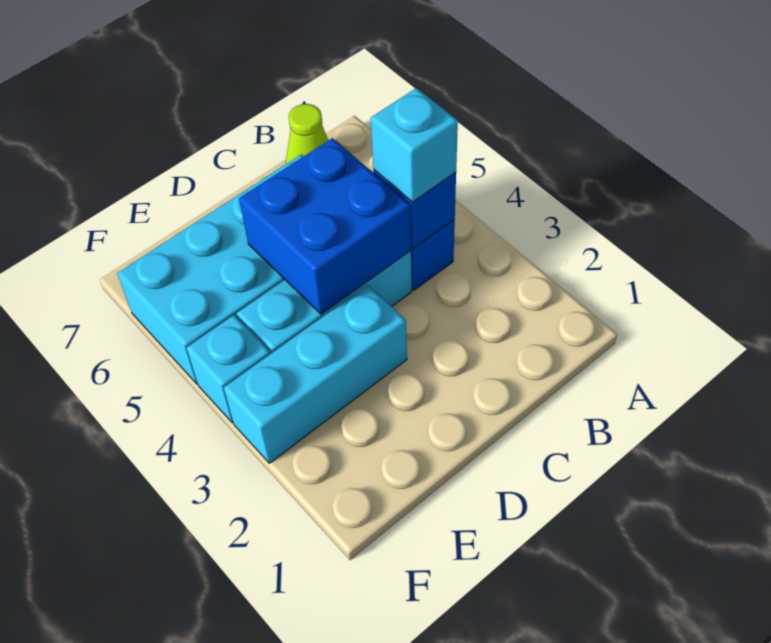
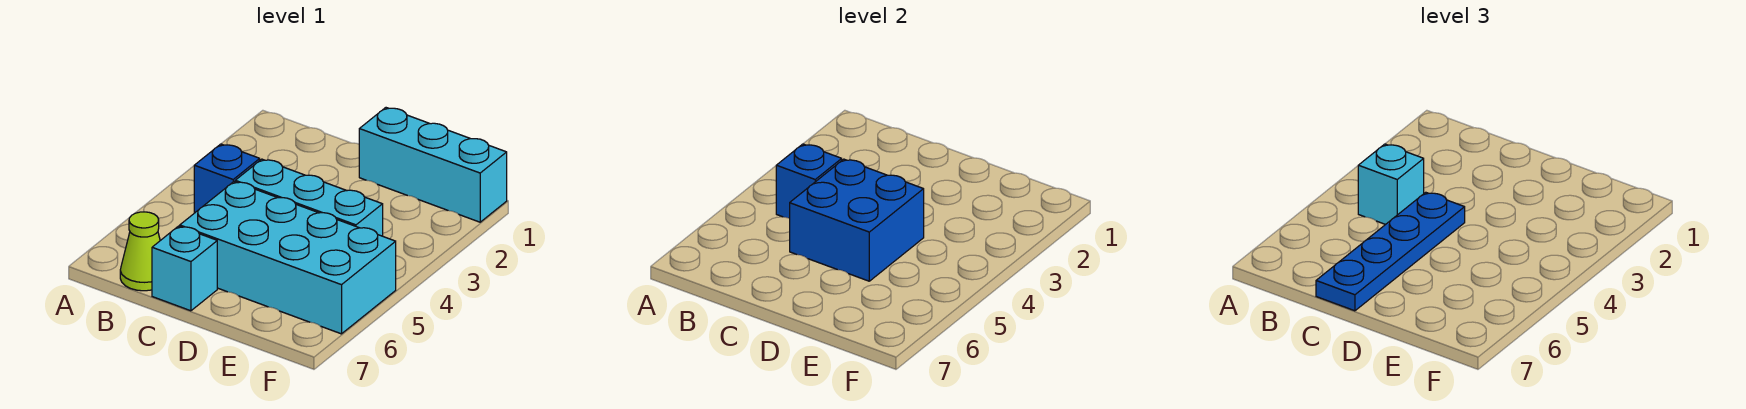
none -> blue 1x4 plate [1316,192,1465,311]
cyan 1x3 brick [224,285,407,463] -> cyan 1x3 brick moved to [359,108,507,222]
cyan 1x1 brick [187,315,270,423] -> cyan 1x1 brick moved to [152,226,217,311]

